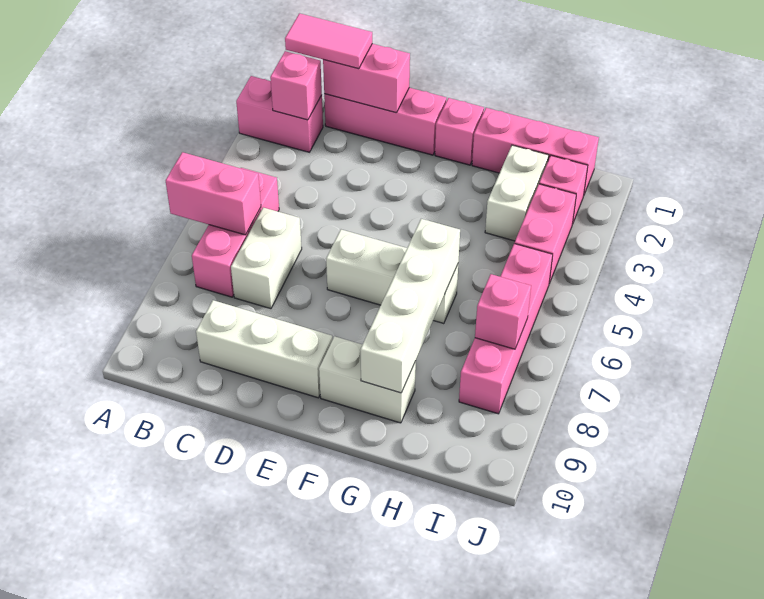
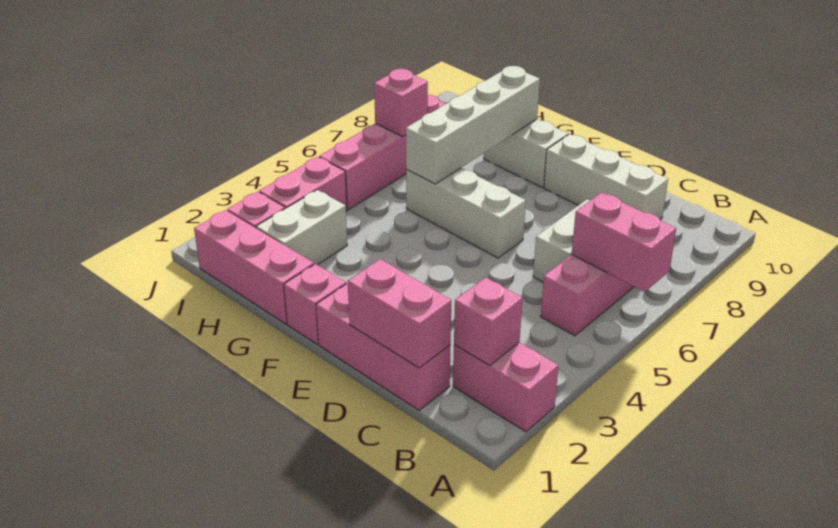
pink 1x2 tile [285,14,372,69] -> none

